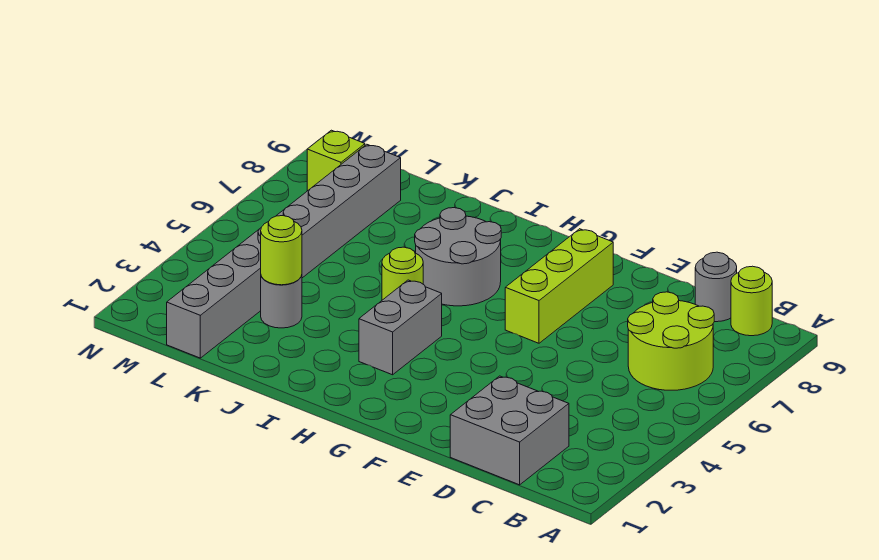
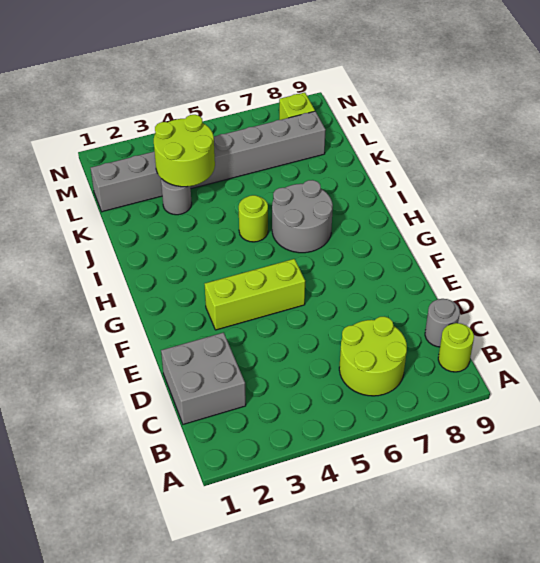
lime 1x3 brick [505,229,613,343] -> lime 1x3 brick moved to [205,259,305,330]
grey 1x2 brick [359,280,442,375] -> none
lime 1x1 round brick [261,216,302,285] -> lime 2x2 round brick [154,115,215,187]

